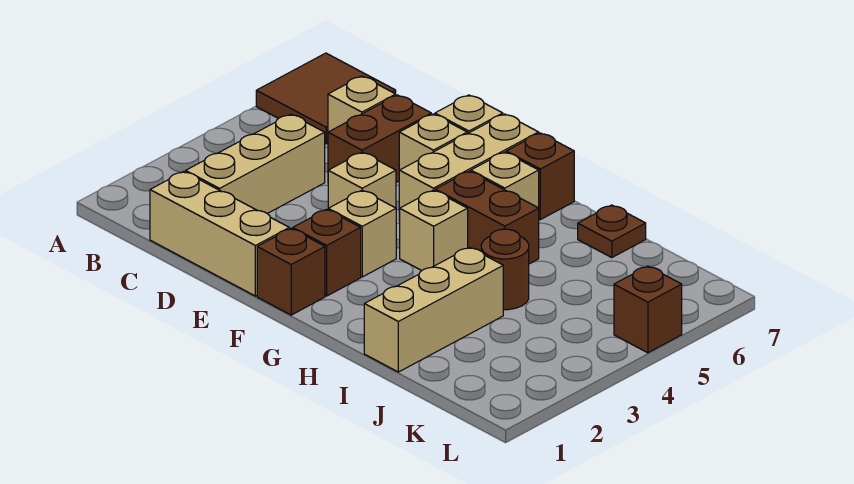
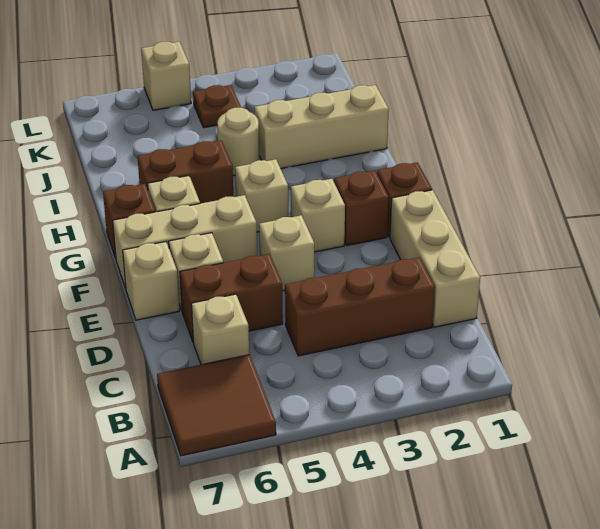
tan 1x3 brick [186,114,325,213] -> brown 1x3 brick [285,257,435,356]
brown 1x2 brick [435,171,539,264] -> brown 1x2 brick turned to [137,140,233,204]
brown 1x1 round brick [481,229,529,310] -> tan 1x1 round brick [217,108,259,176]
brown 1x1 plate [578,205,646,258] -> brown 1x1 plate moved to [193,85,241,128]
brown 1x1 brick [614,266,682,353] -> tan 1x1 brick [141,42,191,110]

